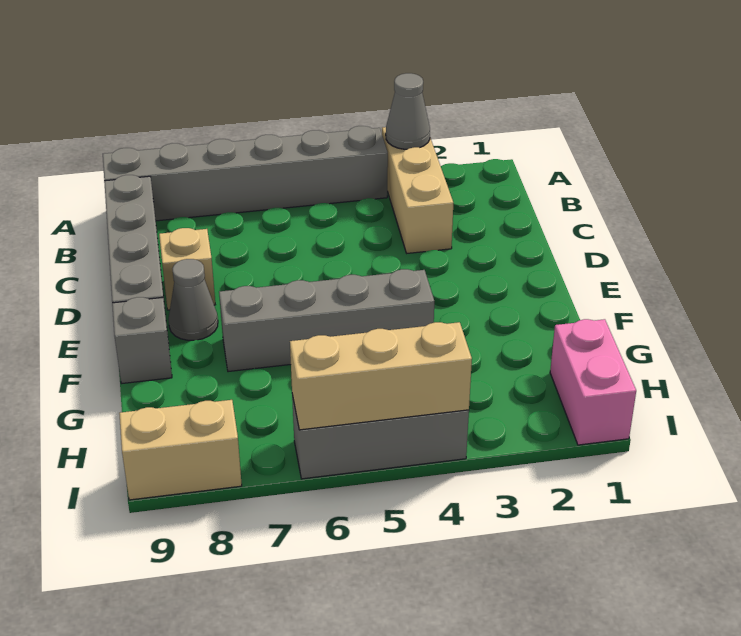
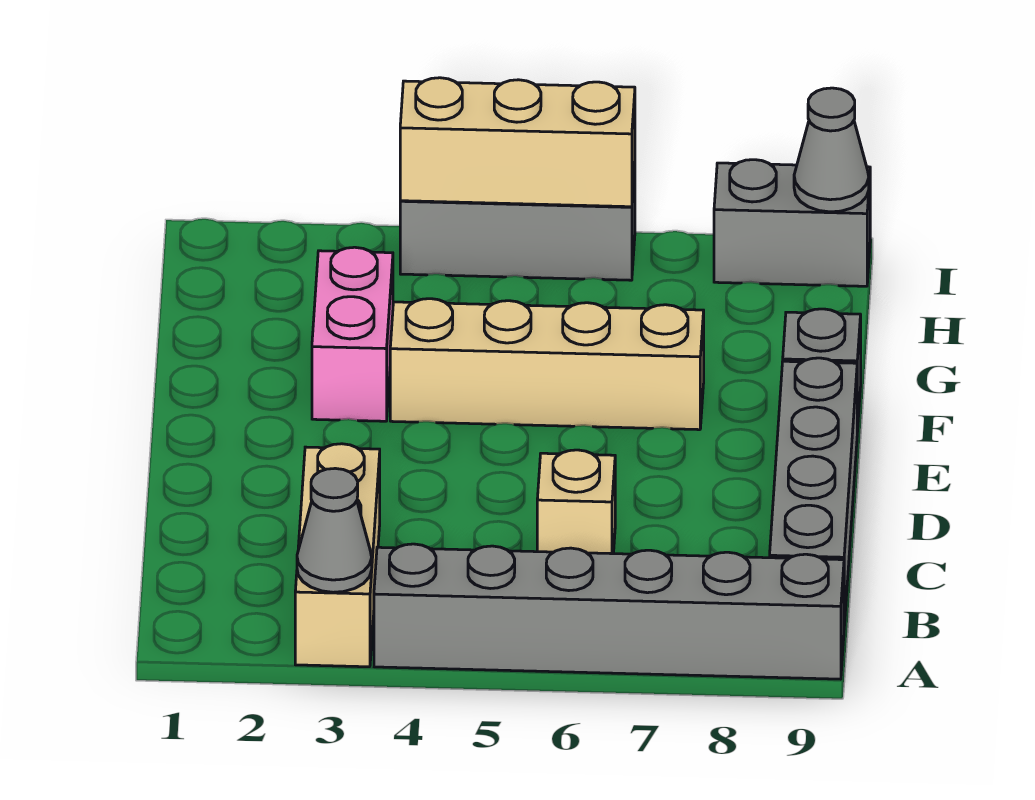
tan 1x1 brick [159,228,215,310] -> tan 1x1 brick moved to [537,450,615,554]
grey 1x1 cone [168,259,218,340] -> grey 1x1 cone moved to [794,88,869,212]
grey 1x4 brick [219,269,434,372] -> tan 1x4 brick [390,299,704,430]
pink 1x2 brick [550,319,636,445] -> pink 1x2 brick moved to [312,247,393,421]
tan 1x2 brick [119,400,242,500] -> grey 1x2 brick [714,160,870,286]

